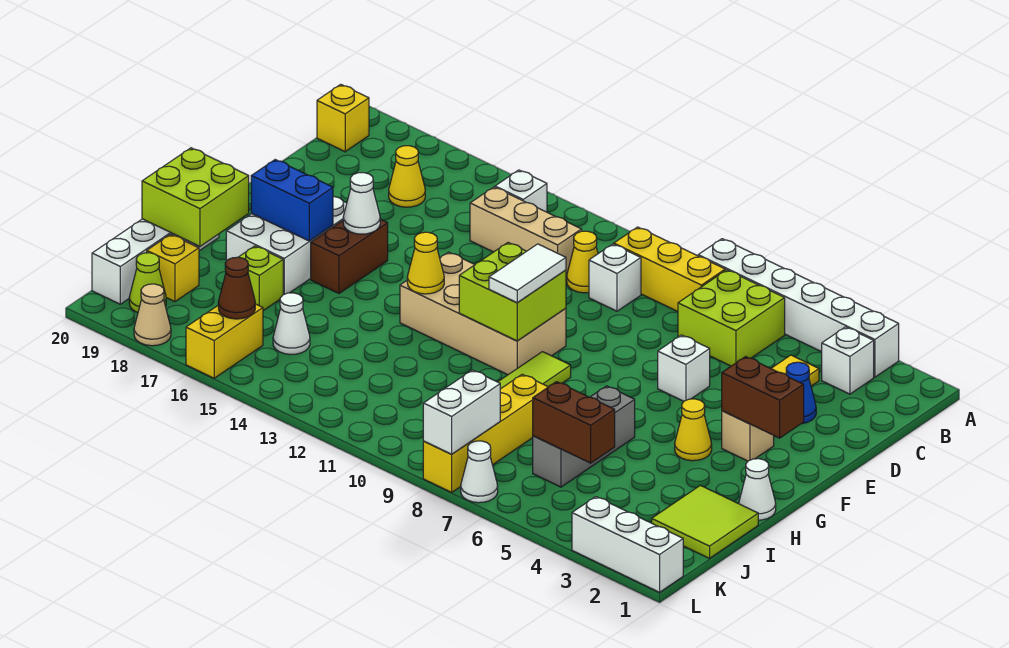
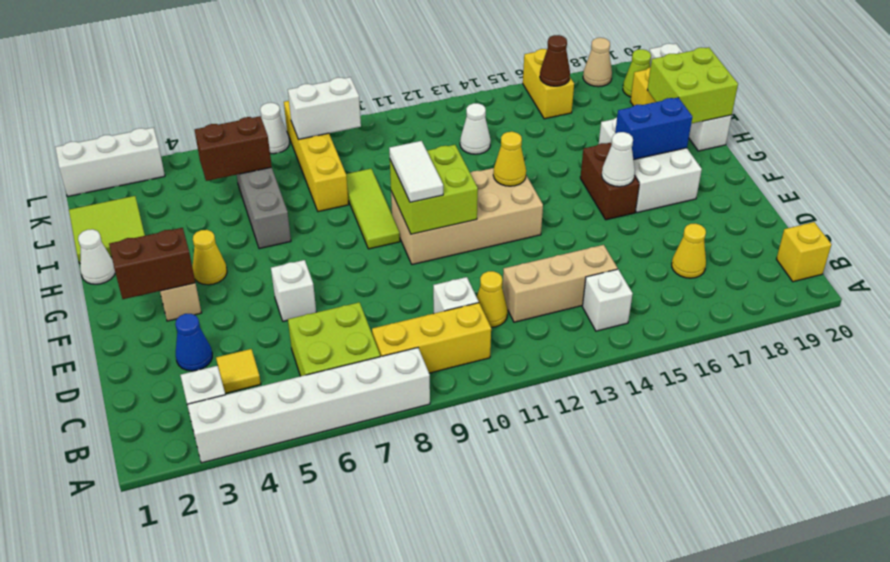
lime 1x1 brick [239,246,283,311] -> none
white 1x1 cone [273,293,310,355] -> white 1x1 cone moved to [460,103,491,154]
white 1x2 brick [423,370,500,454] -> white 1x2 brick turned to [288,77,361,139]

